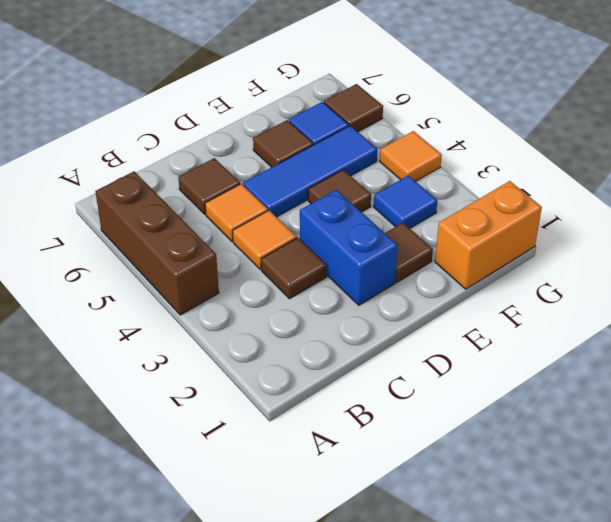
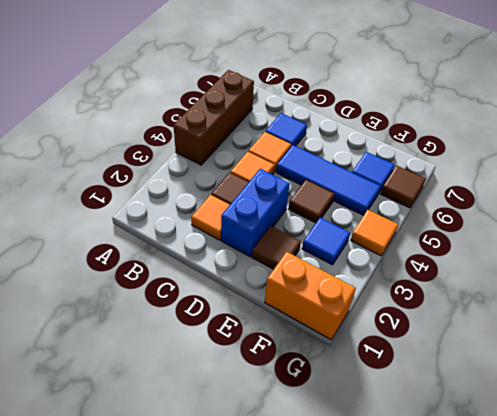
none -> orange 1x1 tile [191,195,230,240]
brown 1x1 tile [178,158,240,214] -> blue 1x1 tile [266,113,307,146]
brown 1x1 tile [253,120,313,167] -> none

